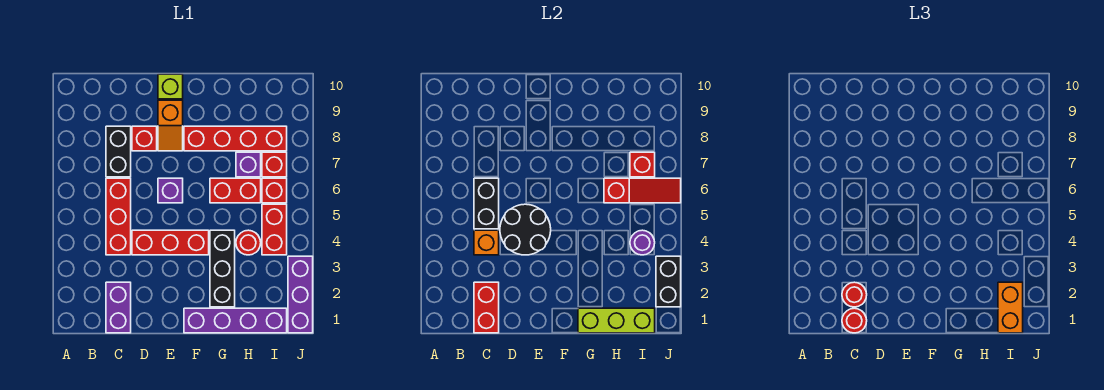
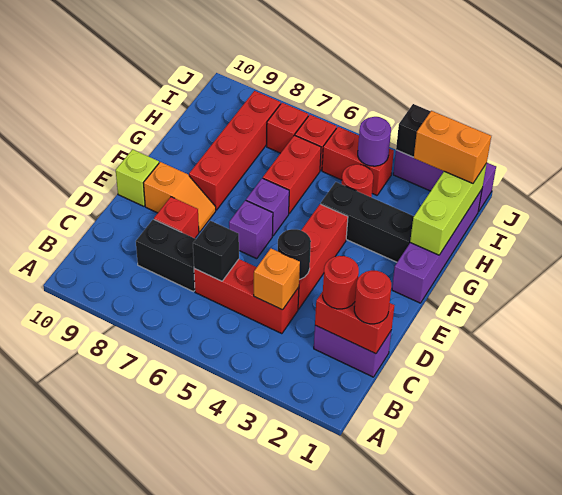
black 1x2 brick [474,178,499,229] -> black 1x1 brick [193,221,239,281]
black 2x2 round brick [500,204,551,255] -> black 1x1 round brick [278,229,311,280]
red 1x3 slope [604,178,681,203] -> none
purple 1x1 brick [236,152,261,177] -> purple 1x1 brick moved to [246,178,289,236]
red 1x1 brick [630,152,655,177] -> none

